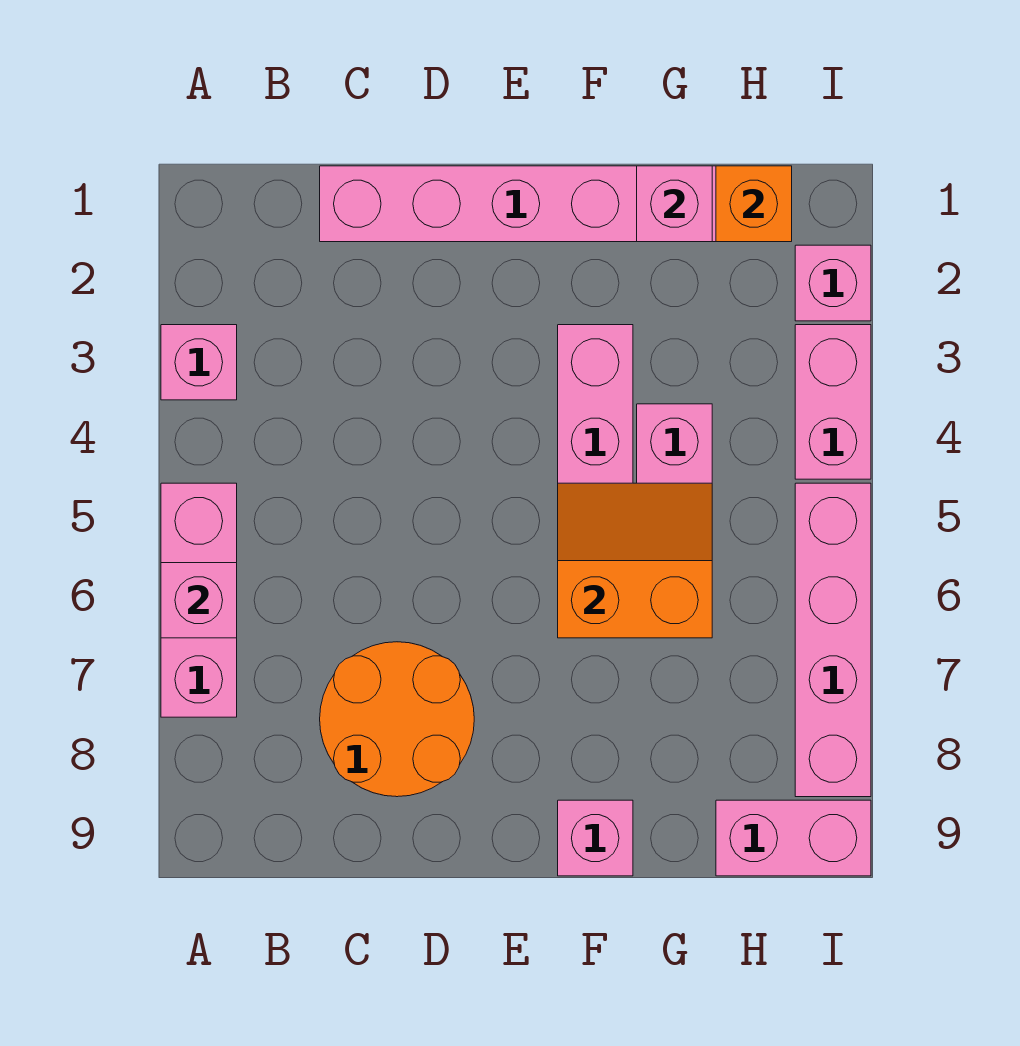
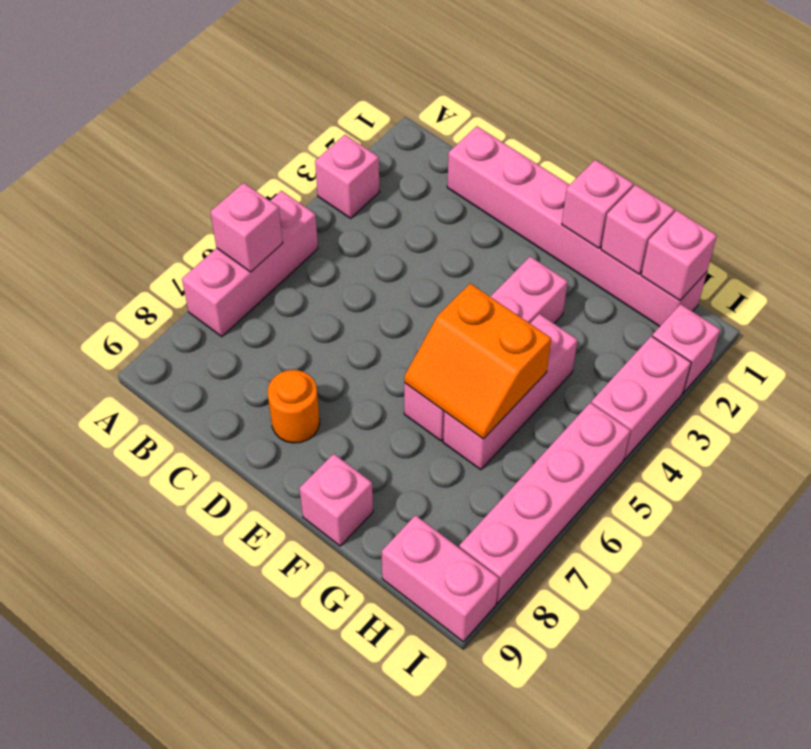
orange 2x2 round brick [320,642,474,797] -> orange 1x1 round brick [268,370,320,443]
none -> pink 1x1 brick [562,160,633,248]
orange 2x2 slope [558,483,712,638] -> orange 2x2 slope turned to [404,283,551,439]
orange 1x1 brick [716,166,792,242] -> pink 1x1 brick [641,211,717,301]

